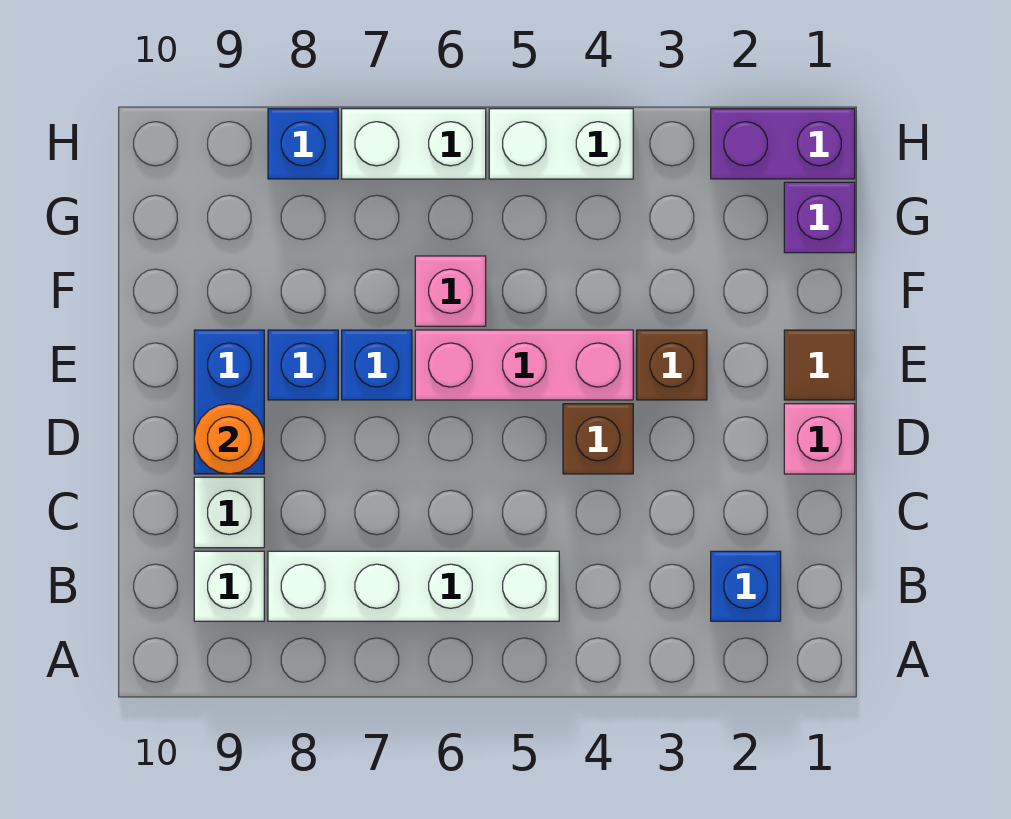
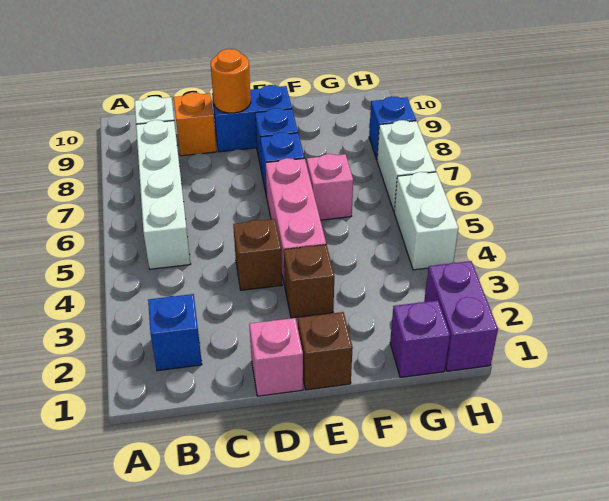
white 1x1 brick [194,477,264,548] -> orange 1x1 brick [173,92,217,156]
brown 1x1 tile [784,330,855,400] -> brown 1x1 brick [298,312,353,390]

